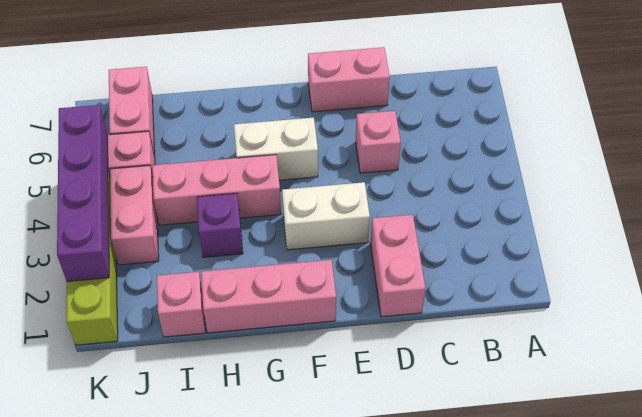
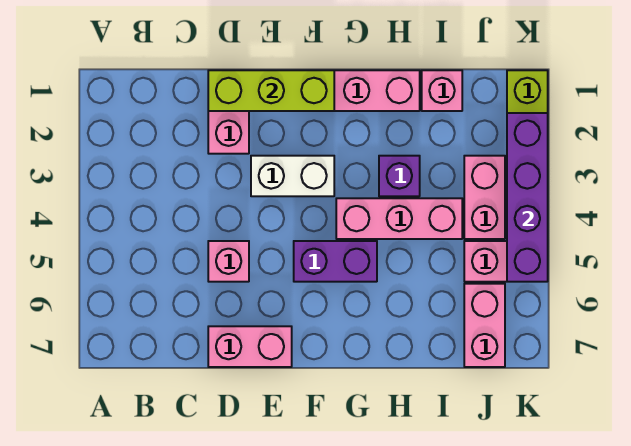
none -> lime 1x3 brick [208,70,334,111]
white 1x2 brick [234,118,318,180] -> purple 1x2 brick [294,241,377,282]

